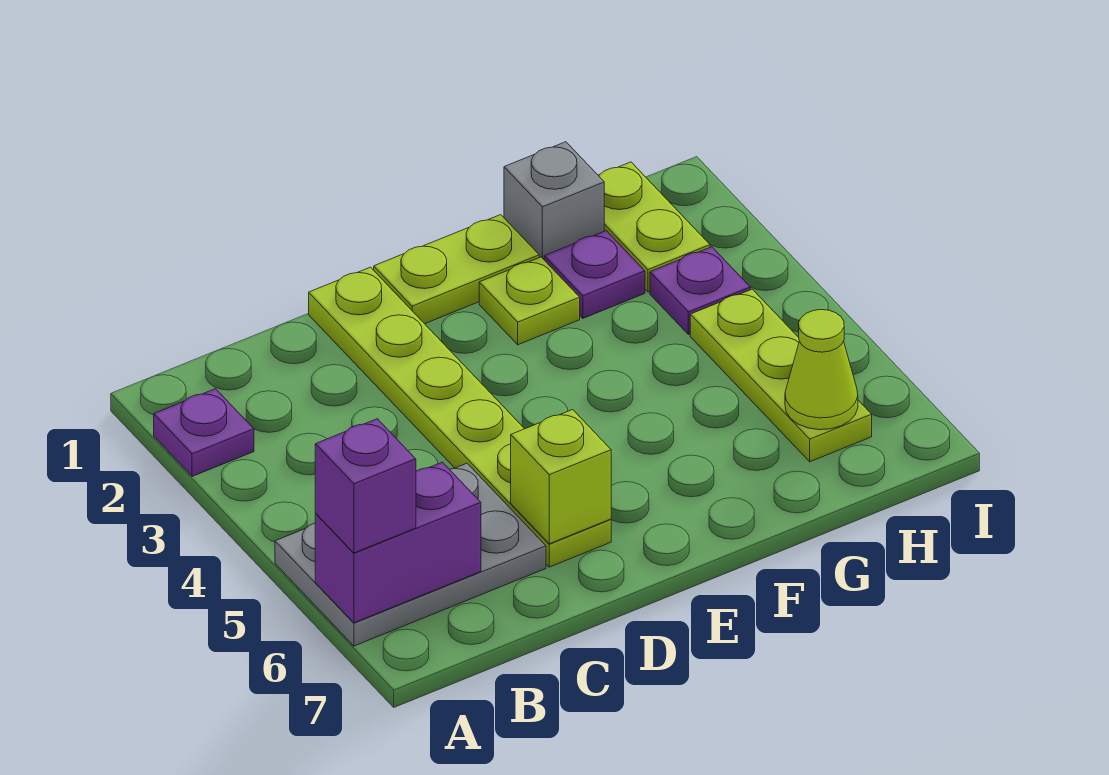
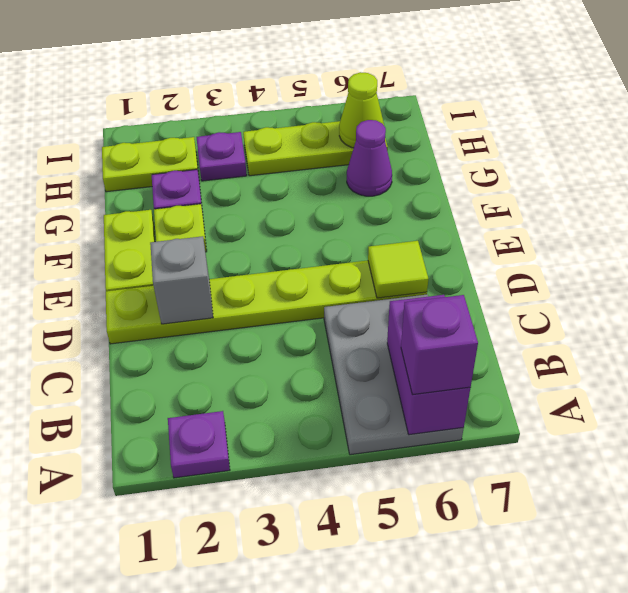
lime 1x1 brick [511,410,611,544] -> lime 1x1 tile [368,241,428,298]
grey 1x1 brick [504,142,604,259] -> grey 1x1 brick moved to [150,236,213,324]
none -> purple 1x1 cone [347,120,392,196]

